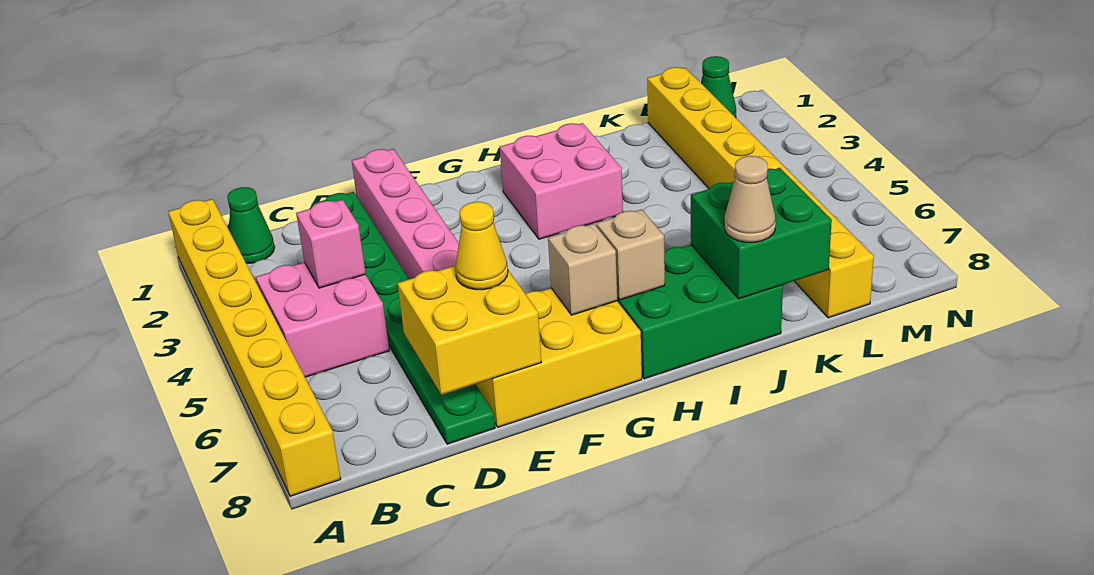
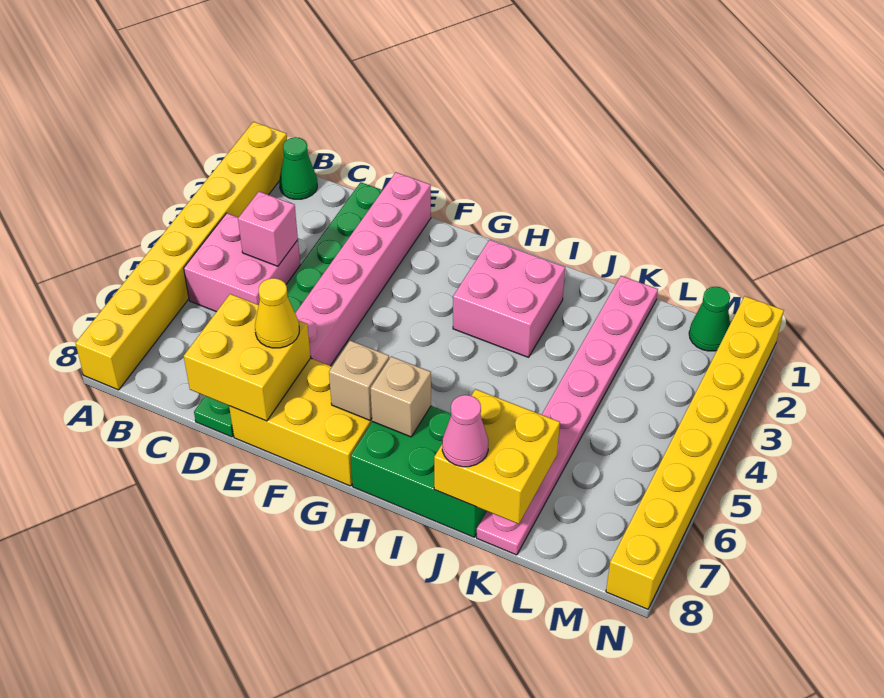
green 2x2 brick [691,168,832,299] -> yellow 2x2 brick [434,389,560,524]
tan 1x1 cone [724,156,776,242] -> pink 1x1 cone [442,395,488,467]
none -> pink 1x8 plate [476,276,658,555]
yellow 1x8 brick [647,67,874,318] -> yellow 1x8 brick moved to [606,296,784,609]

